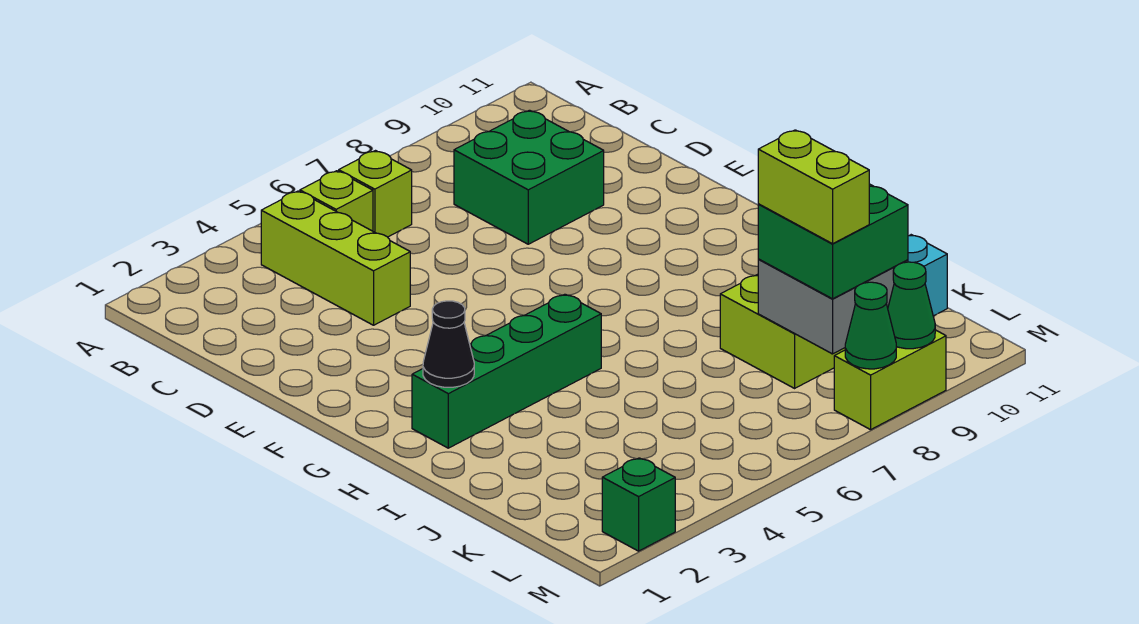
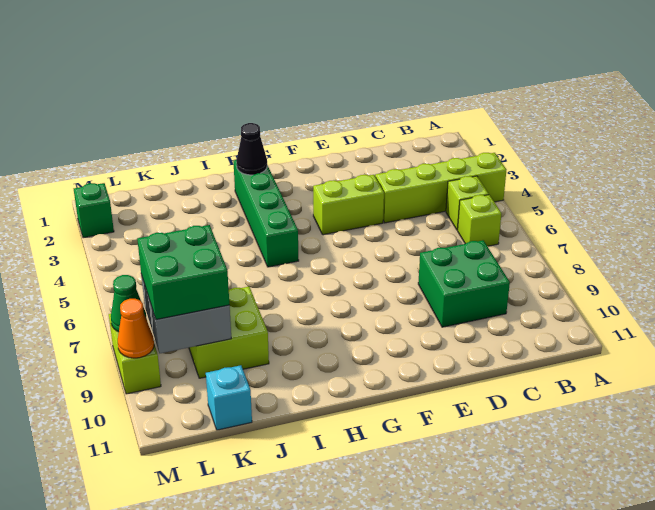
lime 1x3 brick [261,191,410,325] -> lime 1x4 brick [375,153,506,223]
lime 1x2 brick [758,130,869,244] -> lime 1x2 brick moved to [313,175,384,235]
green 1x1 cone [888,262,935,349] -> orange 1x1 cone [118,299,154,358]

